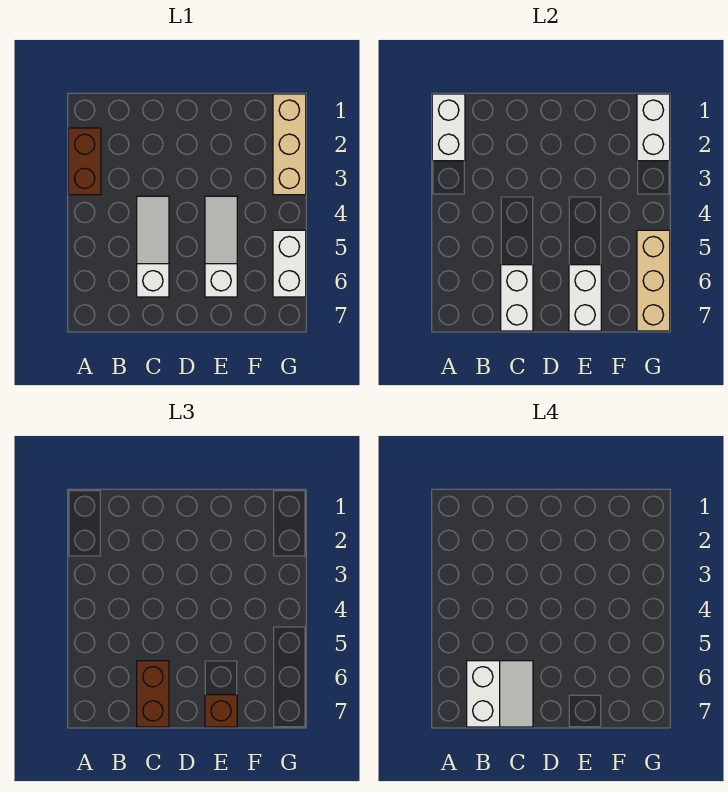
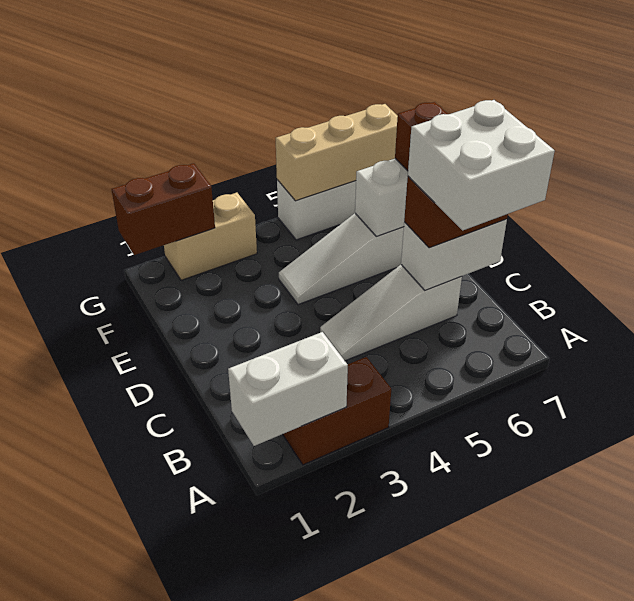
white 2x2 slope [467,661,533,727] -> white 2x2 brick [408,100,555,230]
tan 1x3 brick [273,94,306,195] -> tan 1x2 brick [164,193,257,280]
white 1x2 brick [637,94,670,161] -> brown 1x2 brick [112,163,215,255]

